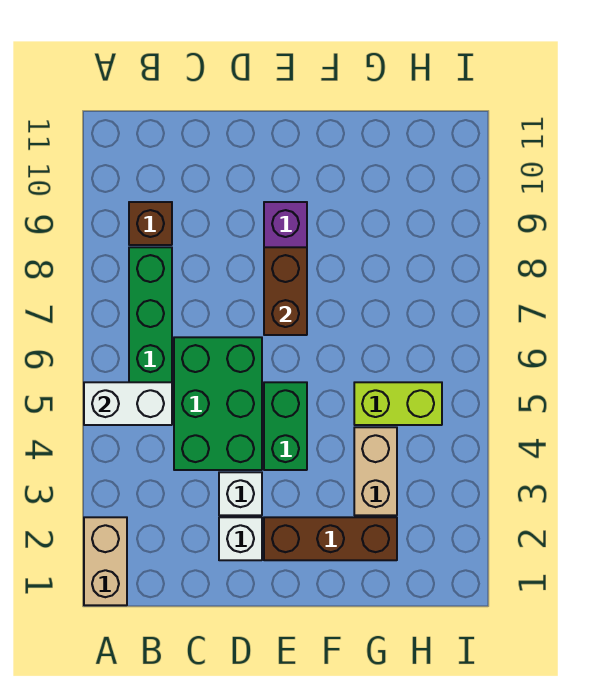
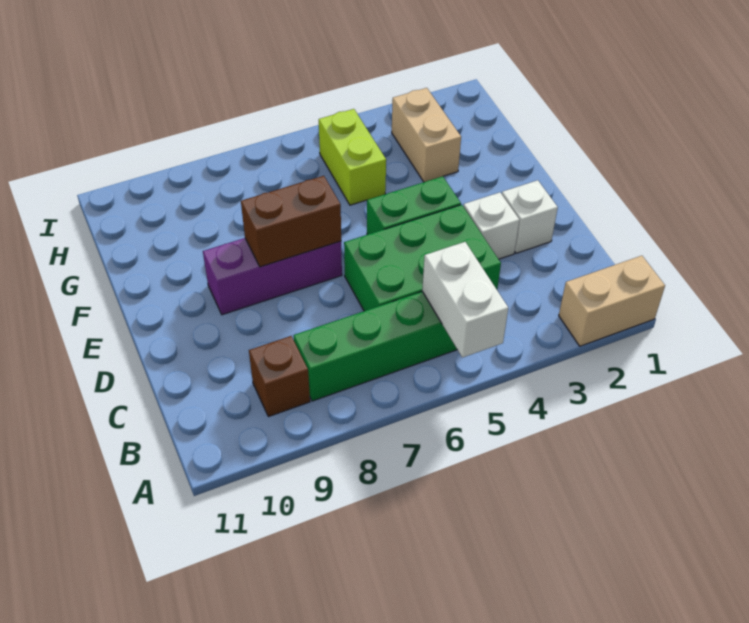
brown 1x3 brick [264,517,397,560] -> none
tan 1x2 brick [354,427,397,515] -> tan 1x2 brick turned to [392,88,461,182]

